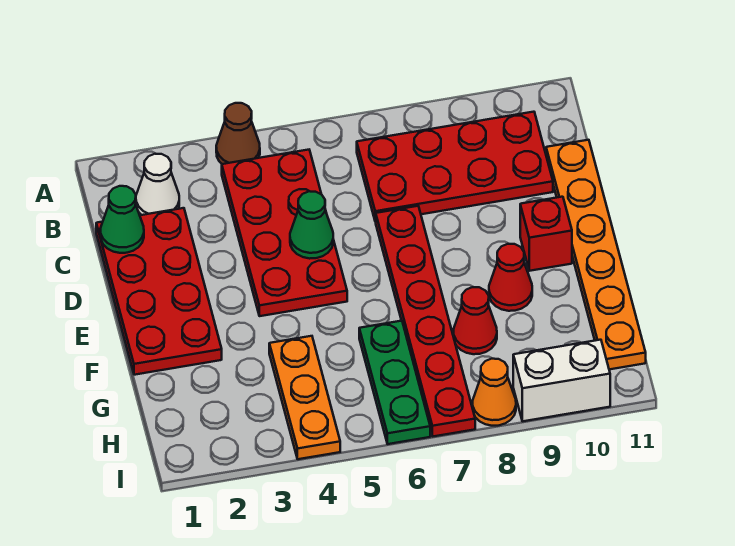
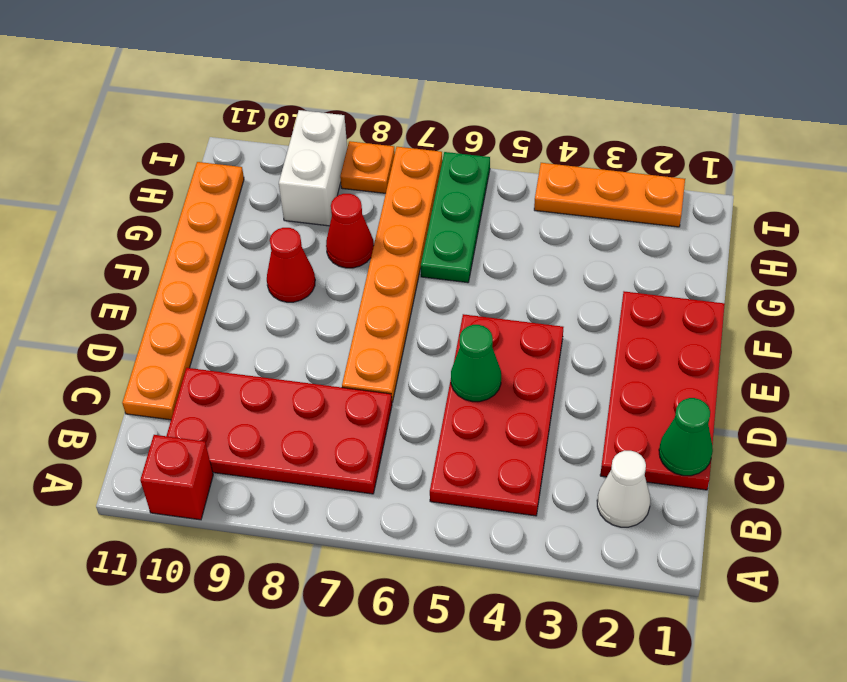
brown 1x1 cone [216,103,260,164] -> none
red 1x6 plate [376,206,475,436] -> orange 1x6 plate [342,147,442,402]
red 1x1 brick [520,197,572,271] -> red 1x1 brick moved to [140,435,213,520]
orange 1x3 plate [269,336,340,459] -> orange 1x3 plate turned to [534,163,685,227]
orange 1x1 cone [473,359,516,426] -> orange 1x1 plate [340,141,395,193]
white 1x2 brick [513,340,610,421] -> white 1x2 brick turned to [279,110,347,226]

